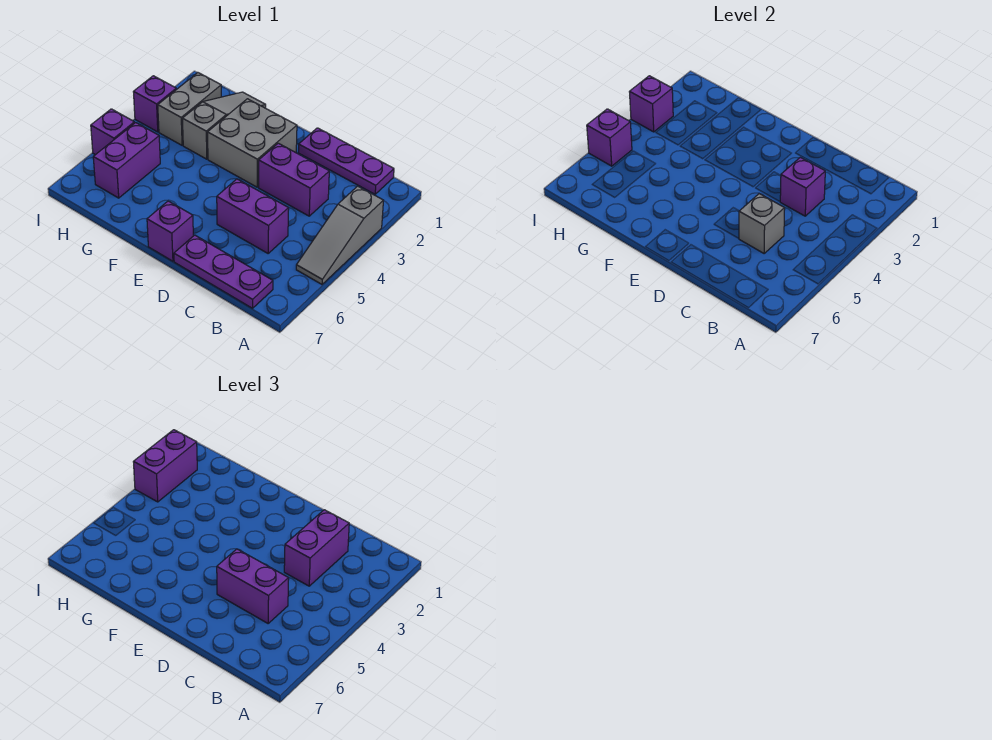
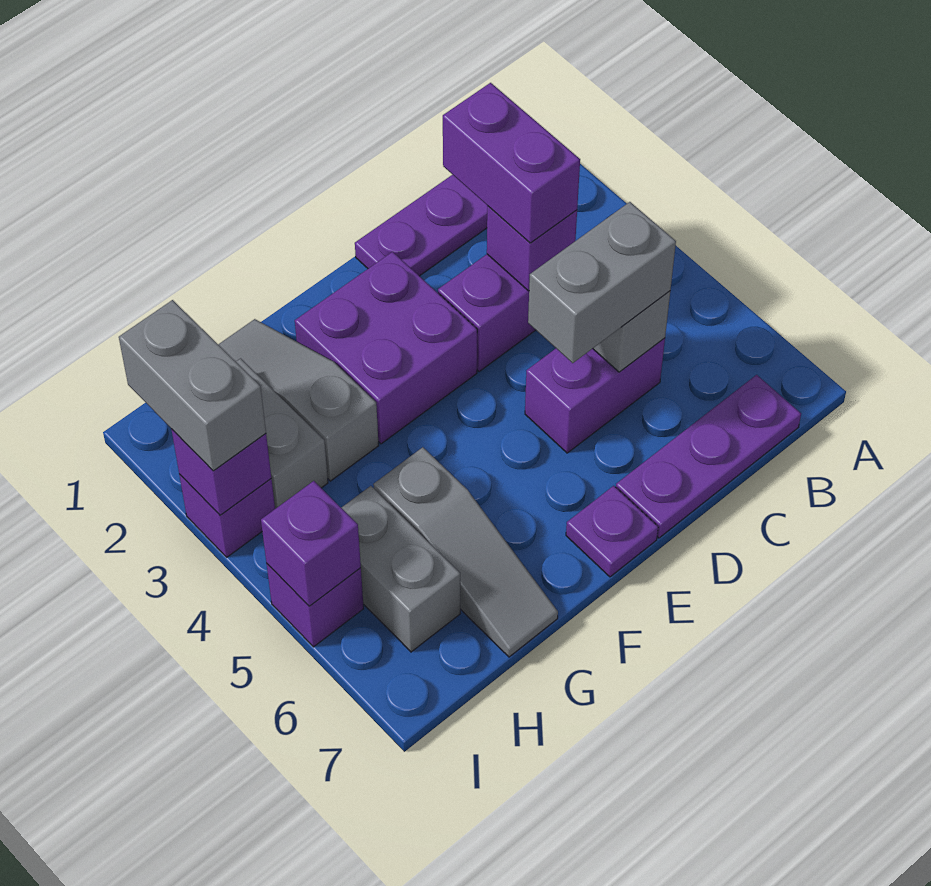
grey 1x3 slope [296,186,384,284] -> grey 1x3 slope moved to [373,447,558,657]
purple 1x2 brick [217,549,289,623] -> grey 1x2 brick [528,202,676,363]
grey 2x2 brick [208,99,297,187] -> purple 2x2 brick [295,252,477,444]
purple 1x1 brick [147,201,193,261] -> purple 1x1 plate [566,486,658,577]
purple 1x2 brick [93,123,160,198] -> grey 1x2 brick [341,486,460,652]
purple 1x2 brick [134,430,197,502] -> grey 1x2 brick [119,300,266,471]

